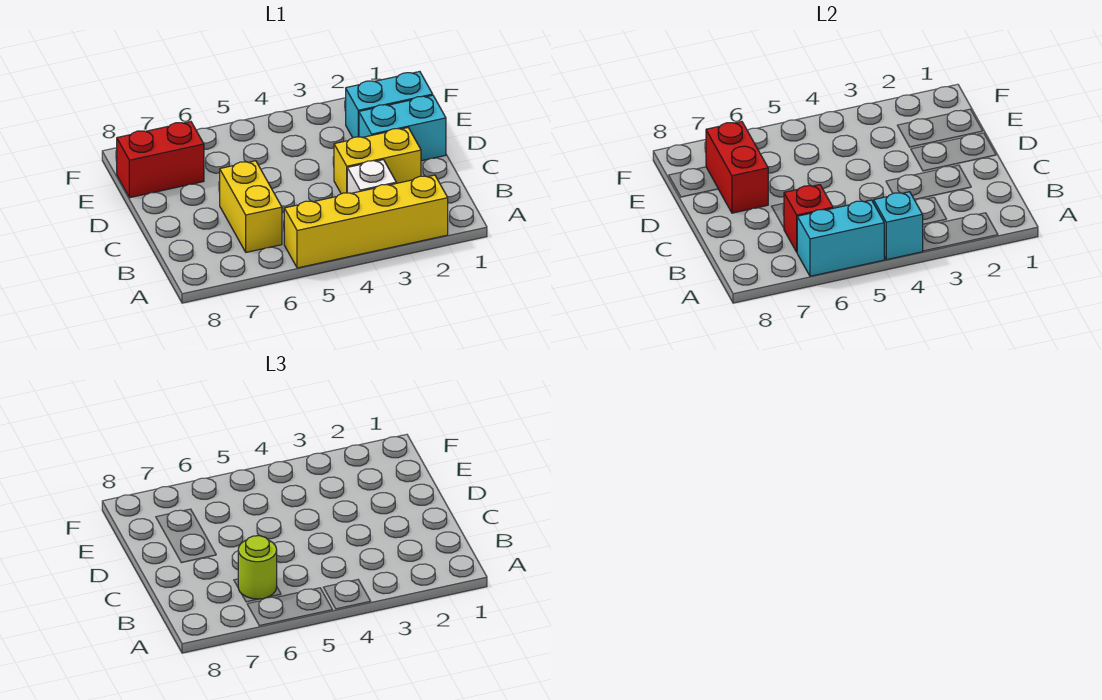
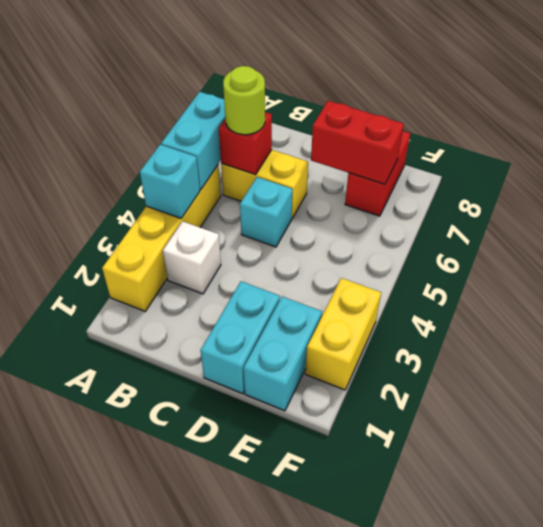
yellow 1x2 brick [334,128,421,194] -> yellow 1x2 brick moved to [305,278,381,390]
none -> cyan 1x1 brick [240,177,292,247]

